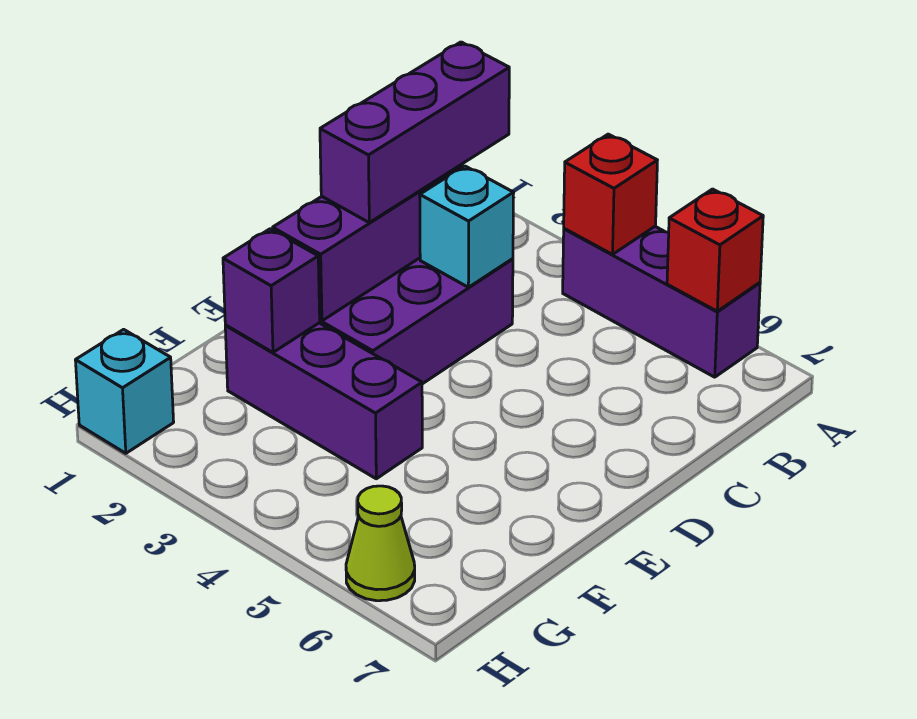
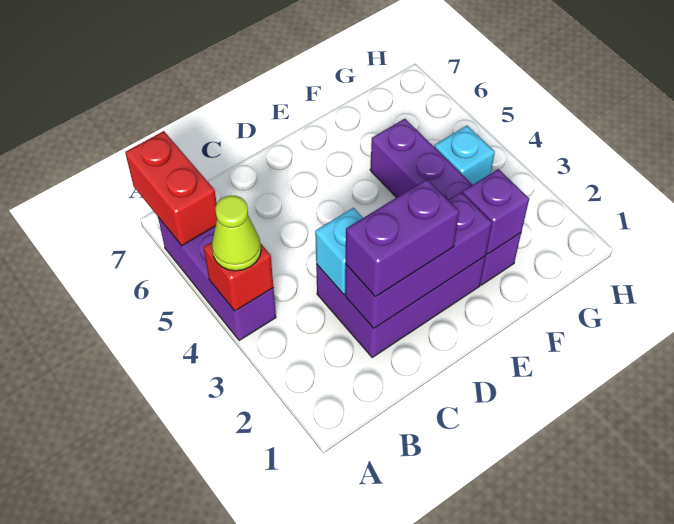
red 1x1 brick [667,189,763,311] -> red 1x2 brick [125,131,217,246]
purple 1x3 brick [320,42,509,223] -> purple 1x2 brick [346,179,459,297]
purple 1x3 brick [225,323,422,479] -> purple 1x4 brick [370,119,521,285]
cyan 1x1 brick [75,329,174,453] -> cyan 1x1 brick moved to [434,126,495,185]
lime 1x1 cone [346,486,415,601] -> lime 1x1 cone moved to [212,195,261,271]

